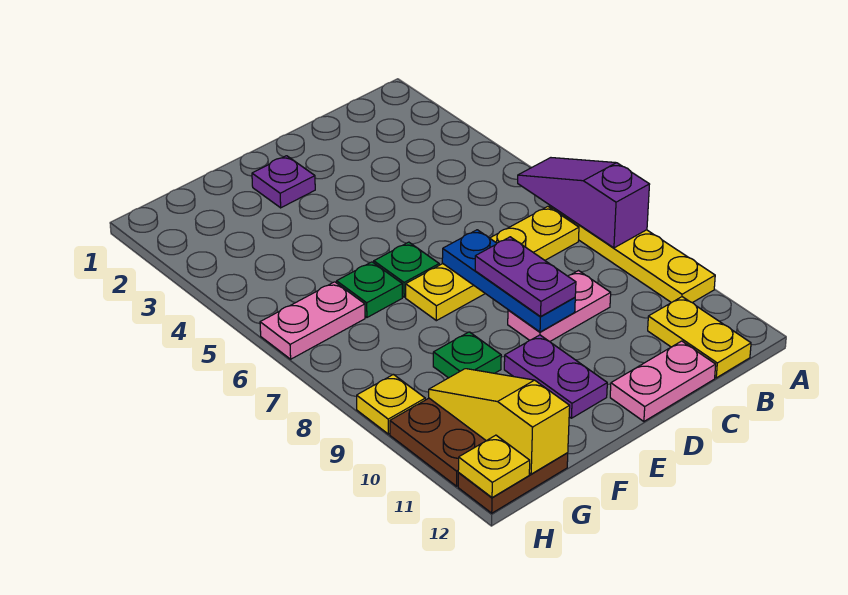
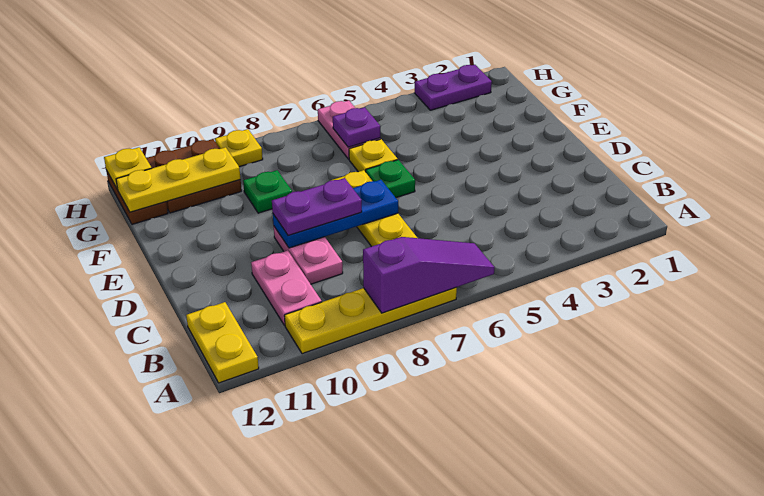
yellow 1x2 plate [648,297,751,378] -> yellow 1x2 plate turned to [186,302,259,383]
pink 1x2 plate [610,341,716,421] -> pink 1x2 plate moved to [251,250,322,326]
purple 1x1 plate [252,156,315,208] -> purple 1x1 plate moved to [333,107,380,147]
purple 1x2 plate [504,335,607,418] -> purple 1x2 plate moved to [415,65,492,110]
green 1x1 plate [337,262,402,317] -> yellow 1x1 plate [349,139,398,172]
yellow 1x3 slope [429,369,570,474] -> yellow 1x3 plate [116,147,240,212]

